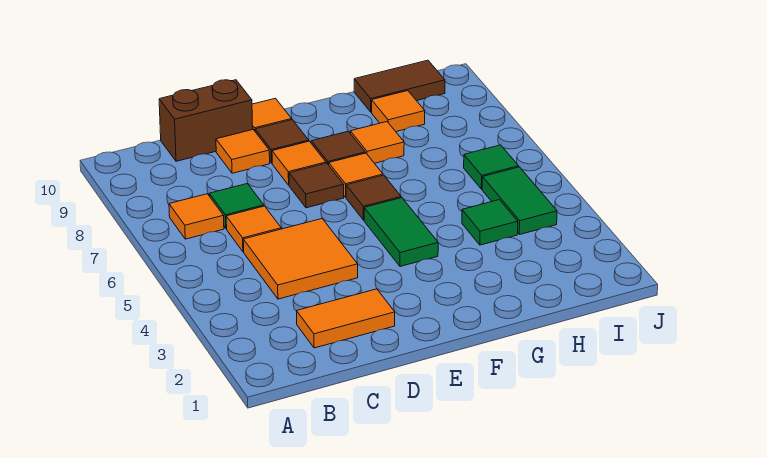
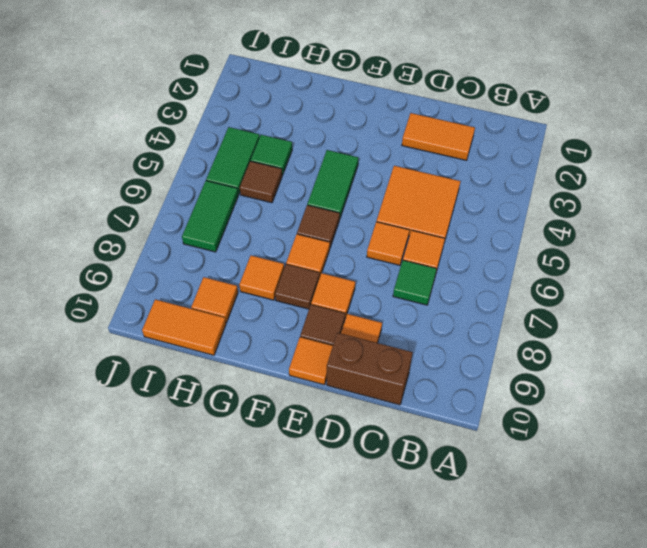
orange 1x1 tile [169,194,224,239] -> orange 1x1 tile moved to [367,222,409,265]
brown 1x1 tile [289,163,344,208] -> brown 1x1 tile moved to [240,161,282,203]
brown 1x2 tile [354,60,445,112] -> orange 1x2 tile [142,299,226,355]
green 1x1 tile [464,145,519,189] -> green 1x2 tile [182,181,238,252]

